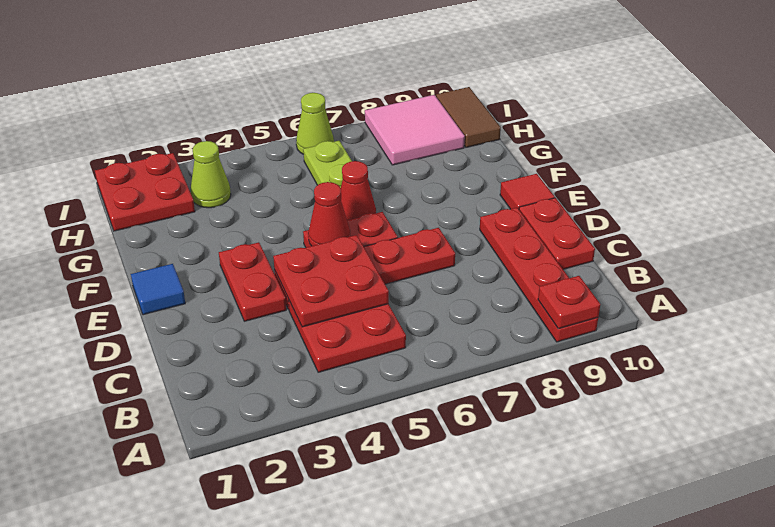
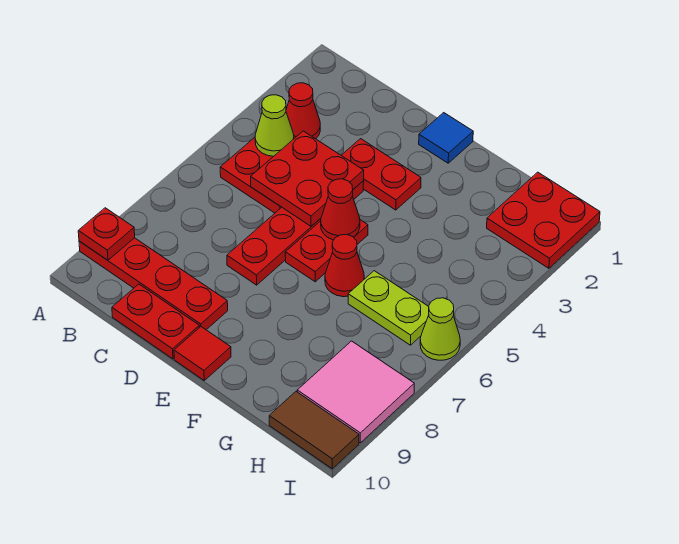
none -> red 1x1 cone [286,83,320,139]
lime 1x1 cone [191,141,231,208] -> lime 1x1 cone moved to [255,95,294,156]

